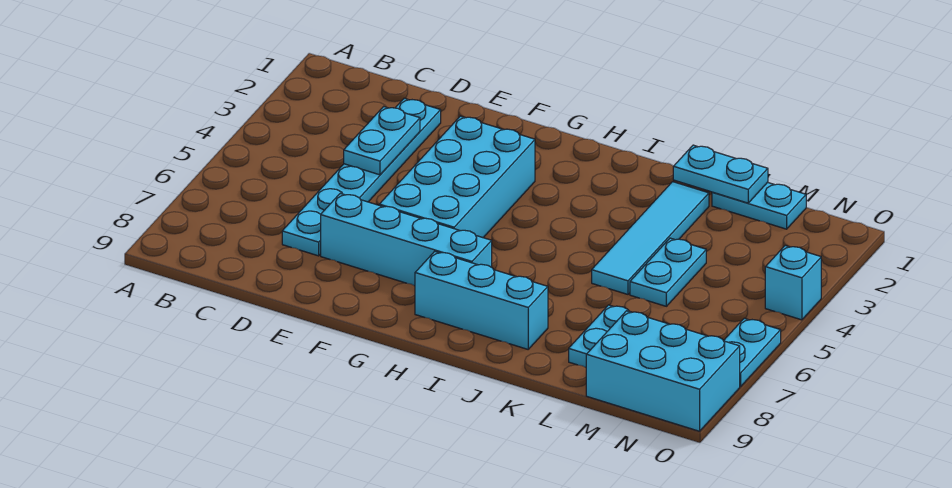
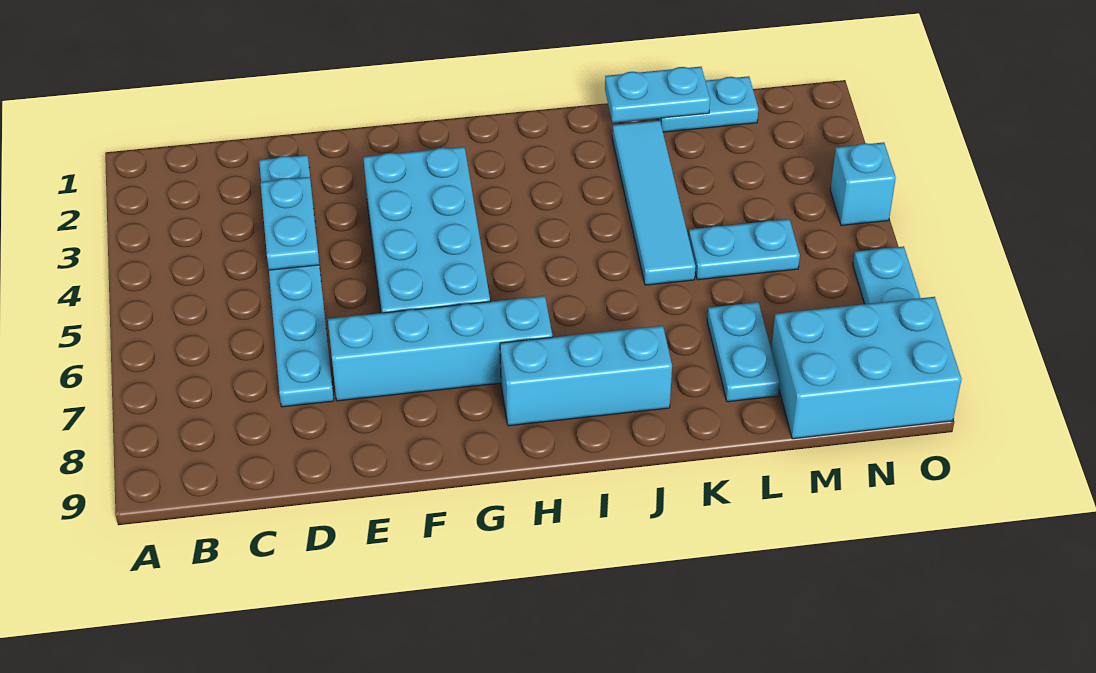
cyan 1x2 plate [630,238,706,306] -> cyan 1x2 plate turned to [689,219,800,280]

